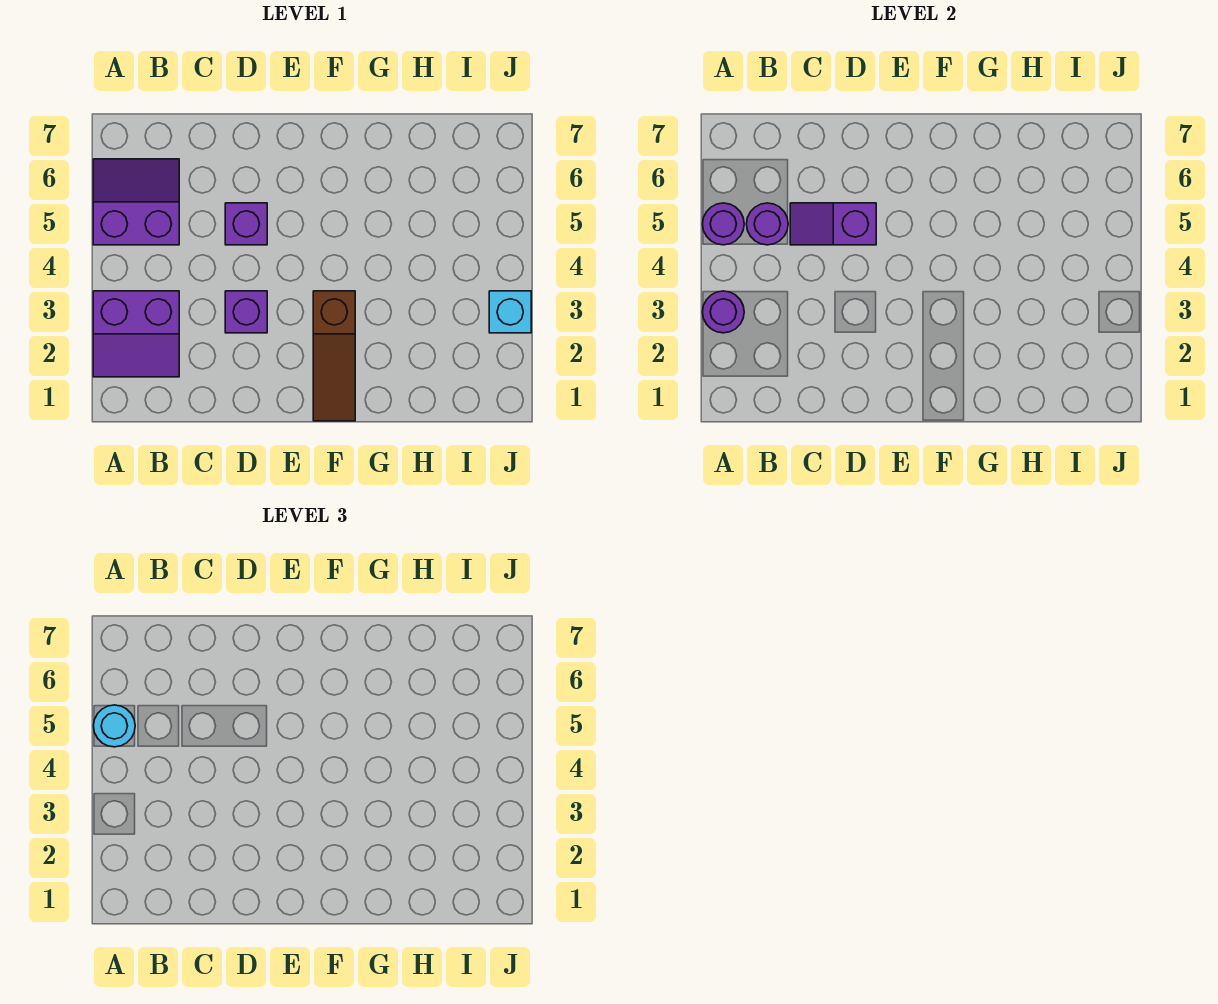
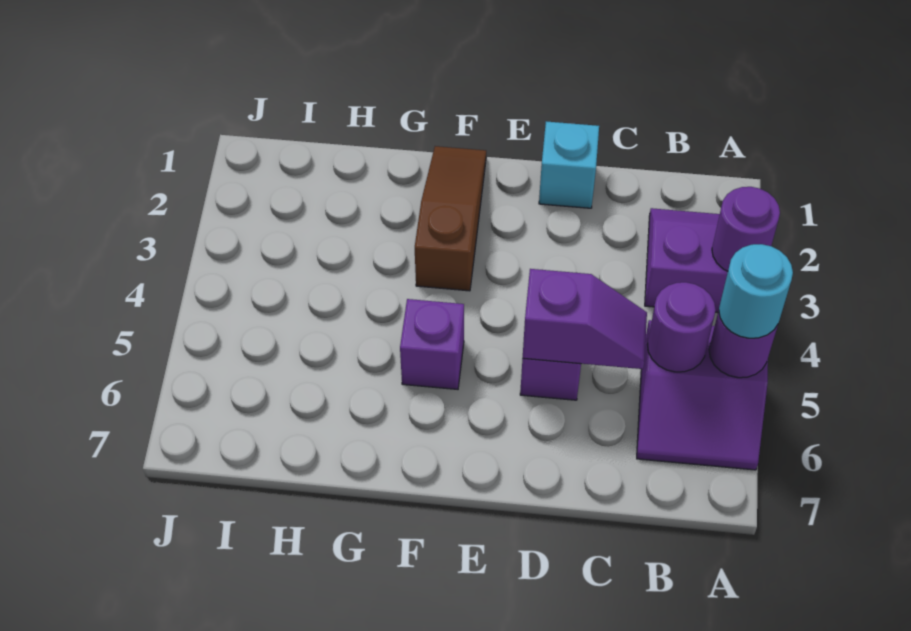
purple 1x1 brick [225,291,267,333] -> purple 1x1 brick moved to [400,299,464,389]
cyan 1x1 brick [489,291,531,333] -> cyan 1x1 brick moved to [539,121,599,208]

